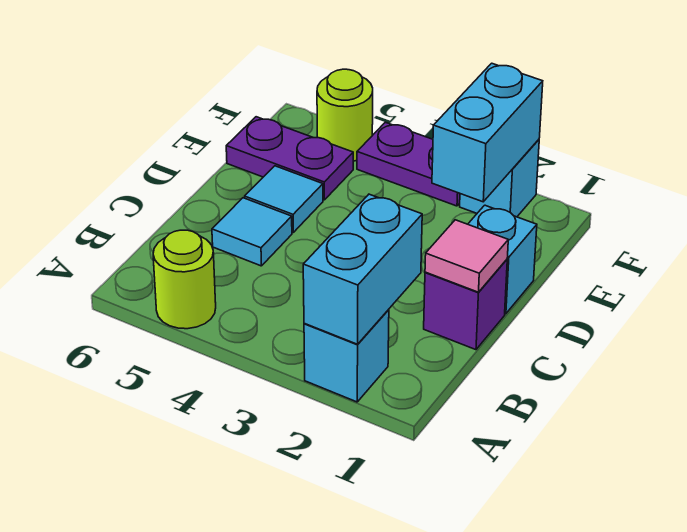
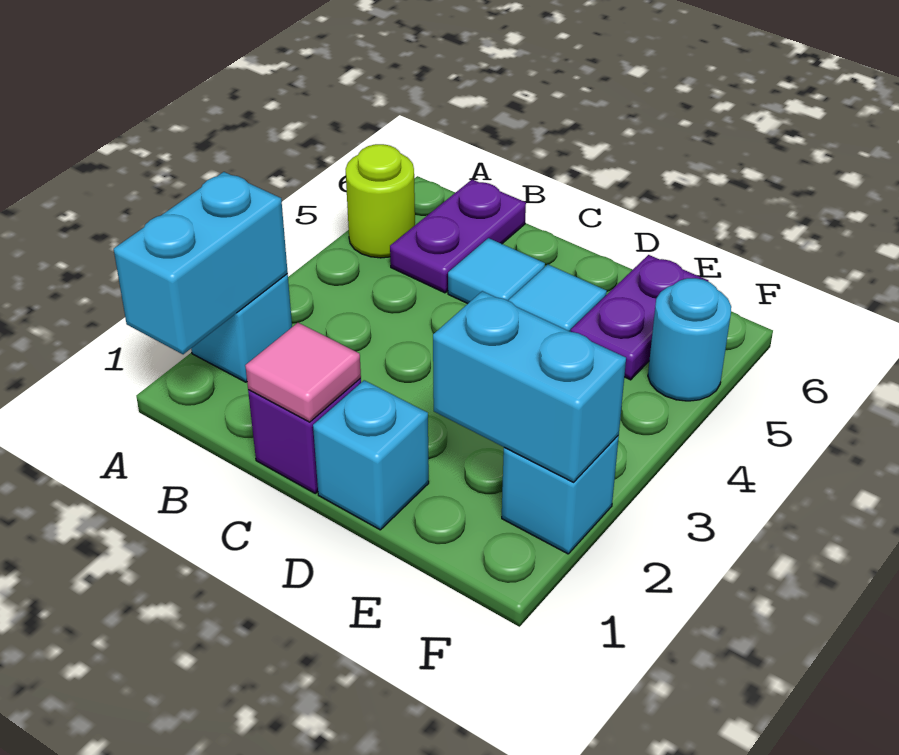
cyan 1x2 brick [303,194,422,344] -> cyan 1x2 brick turned to [114,172,288,354]
purple 1x2 plate [357,122,460,206] -> purple 1x2 plate moved to [390,180,526,293]
lime 1x1 round brick [317,69,373,161] -> cyan 1x1 round brick [648,278,731,401]

